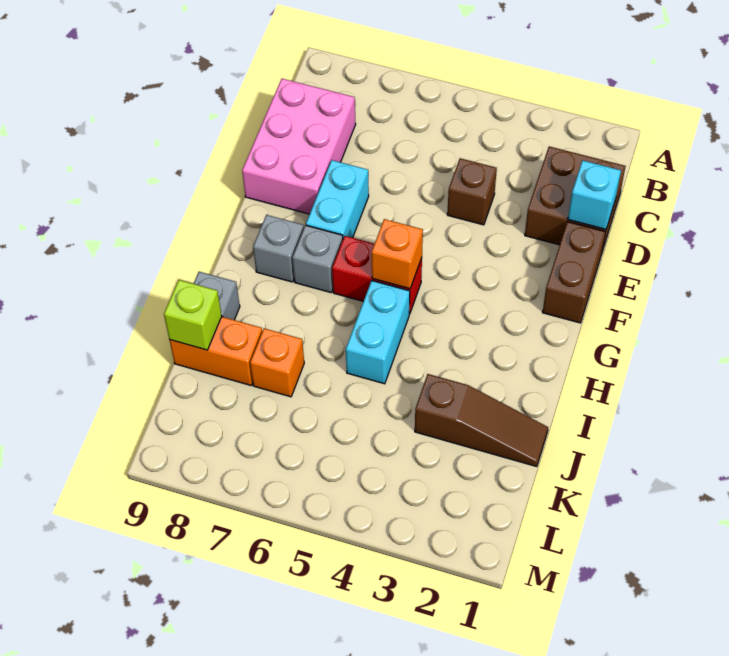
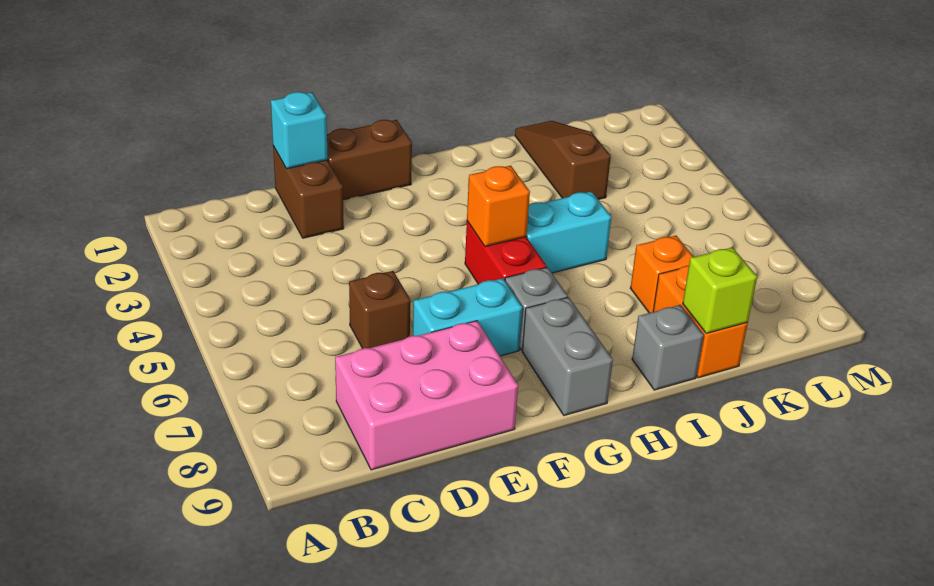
brown 2x2 brick [525,146,626,251] -> brown 1x2 brick [273,146,344,238]
brown 1x1 brick [447,158,497,225] -> brown 1x1 brick moved to [349,271,410,348]
grey 1x1 brick [253,215,304,282] -> grey 1x2 brick [522,297,613,416]

